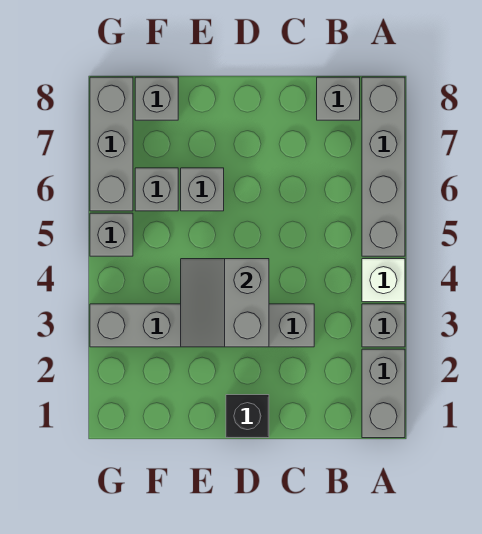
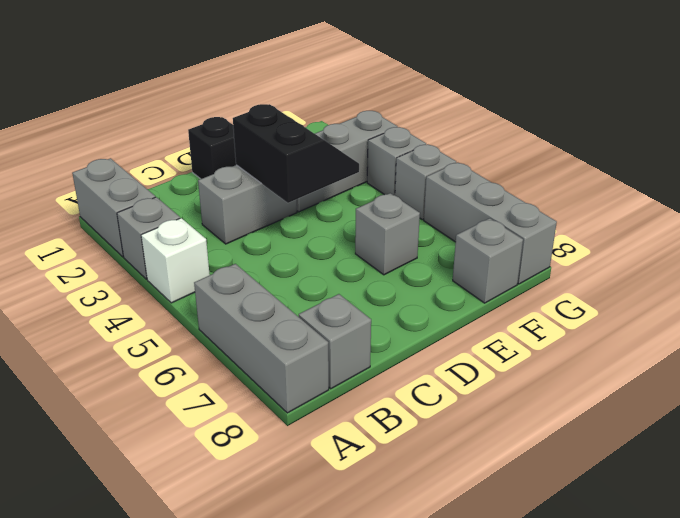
grey 1x4 brick [362,77,405,256] -> grey 1x3 brick [194,264,329,413]
grey 2x2 slope [181,259,269,347] -> black 2x2 slope [233,104,359,203]
grey 1x1 brick [135,168,178,211] -> grey 1x1 brick moved to [367,127,426,195]

